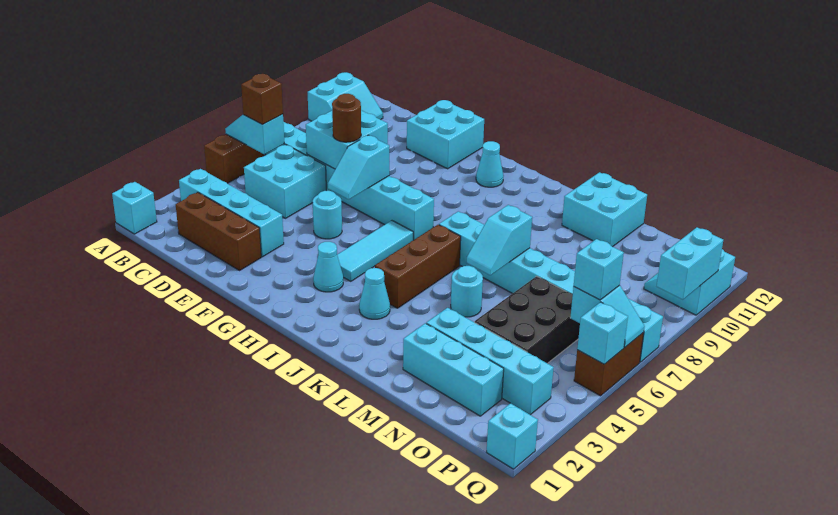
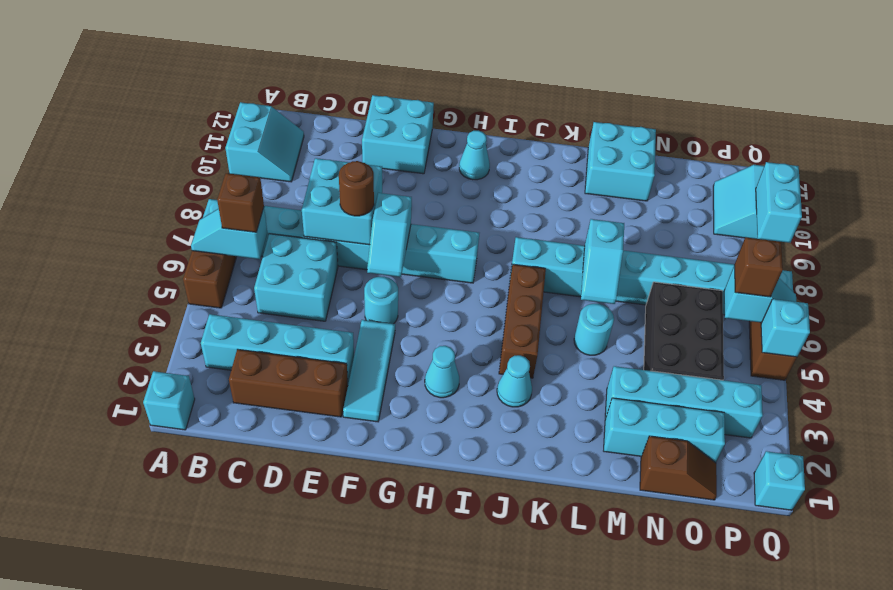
cyan 1x3 tile [337,221,413,281] -> cyan 1x3 tile moved to [343,320,395,422]
none -> brown 1x2 slope [640,436,717,500]
cyan 1x1 brick [574,239,624,300] -> brown 1x1 brick [734,237,783,297]

